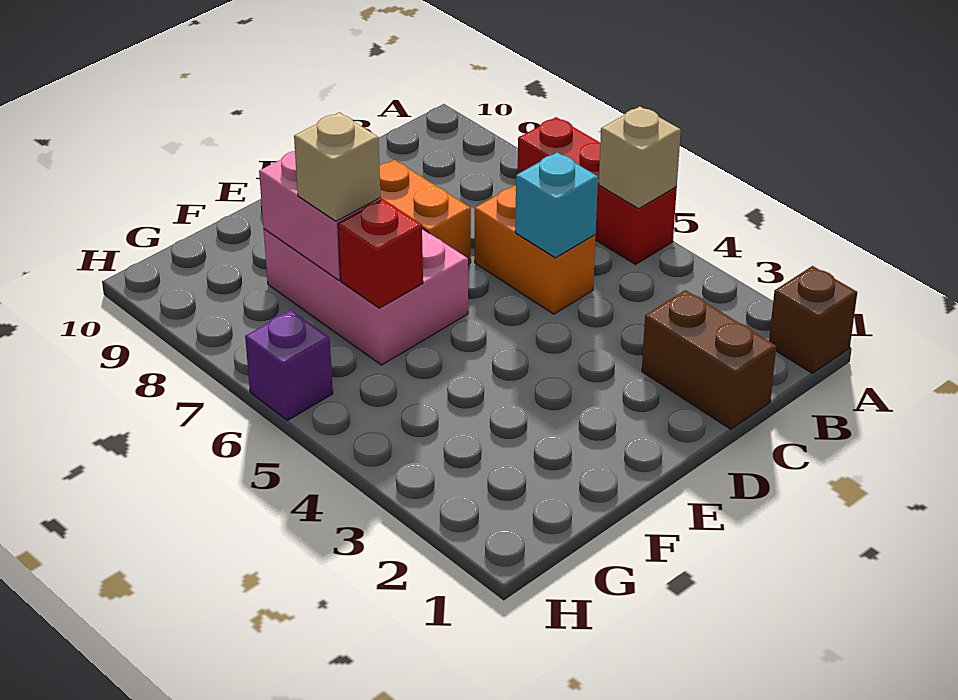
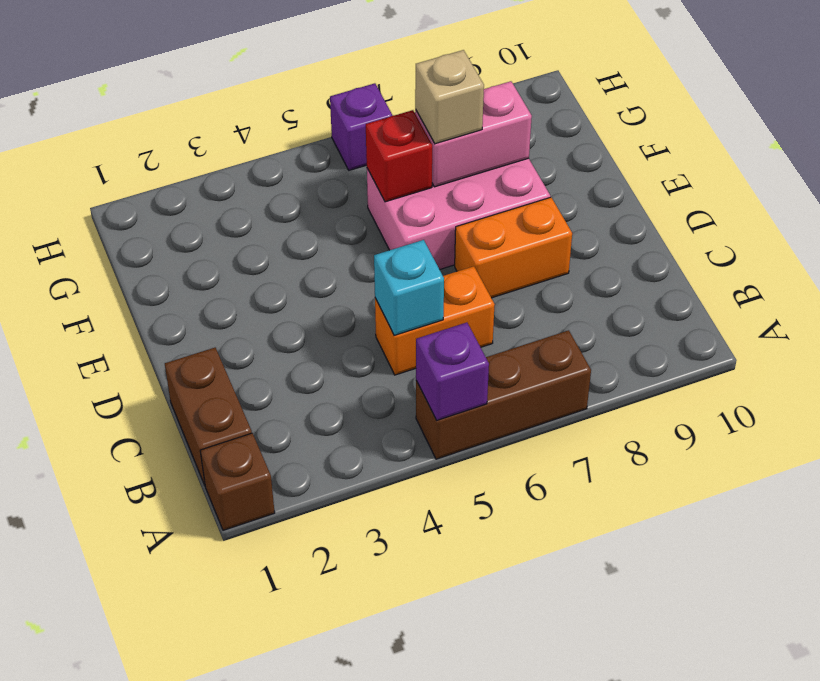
red 1x3 brick [518,117,677,264] -> brown 1x3 brick [416,330,591,459]
tan 1x1 brick [599,107,681,209] -> purple 1x1 brick [416,323,489,420]
brown 1x2 brick [642,290,776,429] -> brown 1x2 brick turned to [165,348,252,485]

